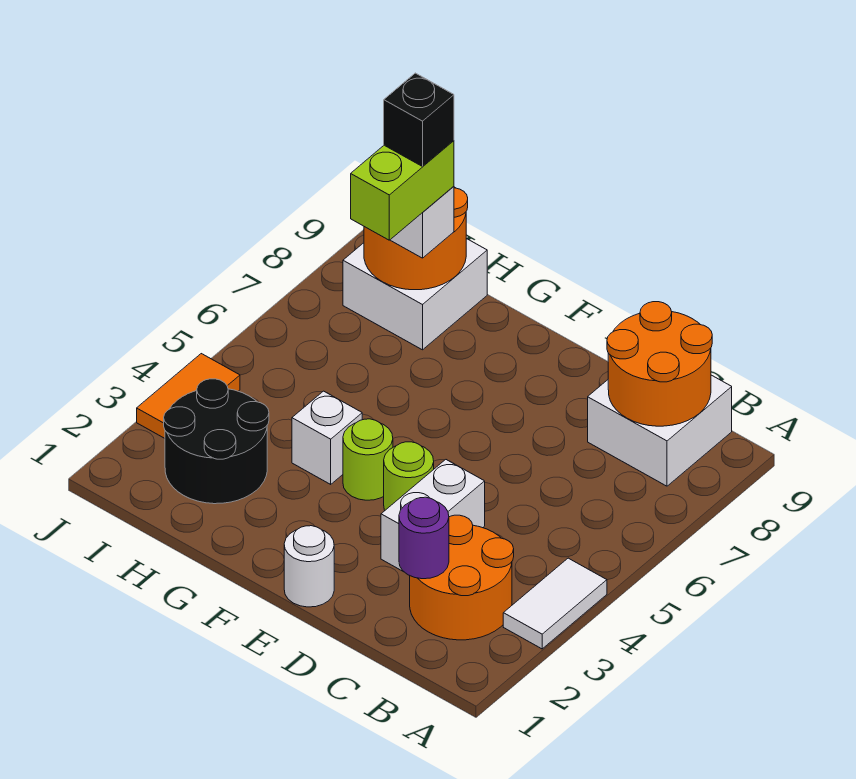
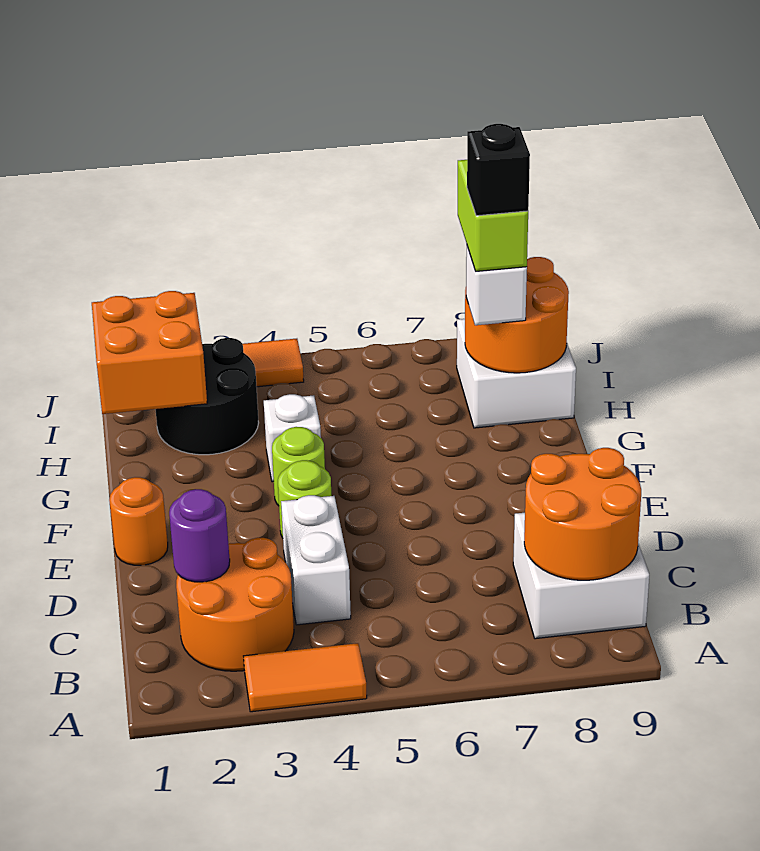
white 1x2 tile [503,558,607,649] -> orange 1x2 tile [244,643,367,712]
white 1x2 brick [381,460,485,572] -> white 1x2 brick turned to [281,495,351,625]
white 1x1 round brick [284,526,334,607] -> orange 1x1 round brick [109,477,168,565]
none -> orange 2x2 brick [92,291,207,414]
lime 1x2 brick [351,141,454,240] -> lime 1x2 brick turned to [458,160,528,271]

